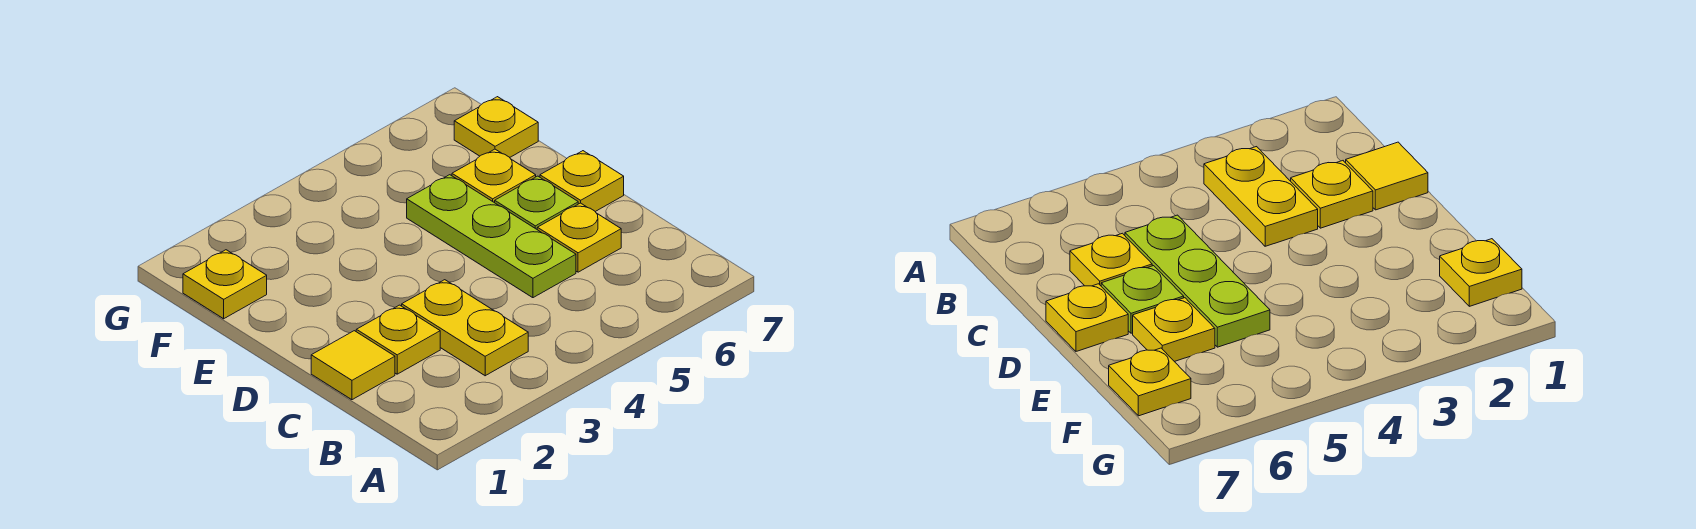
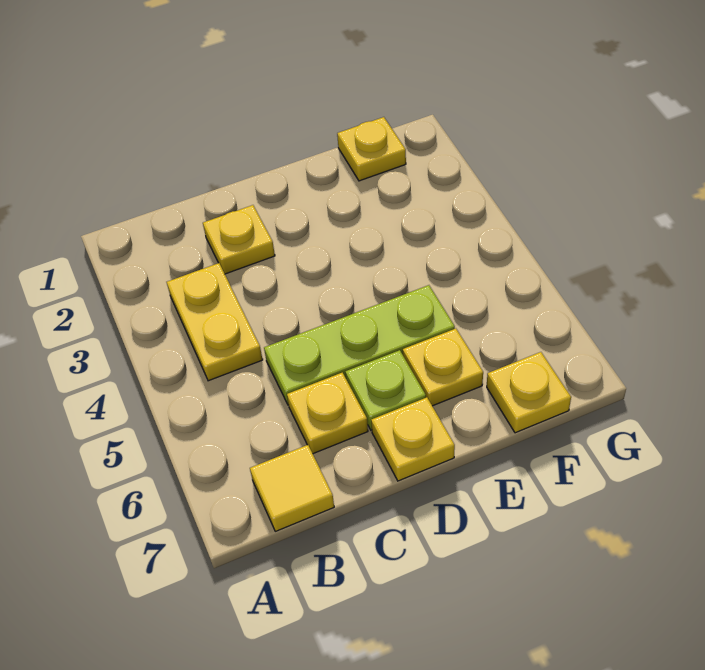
yellow 1x2 plate [402,280,528,376] -> yellow 1x2 plate turned to [167,263,263,381]
yellow 1x1 tile [311,331,395,400] -> yellow 1x1 tile moved to [250,445,334,531]

